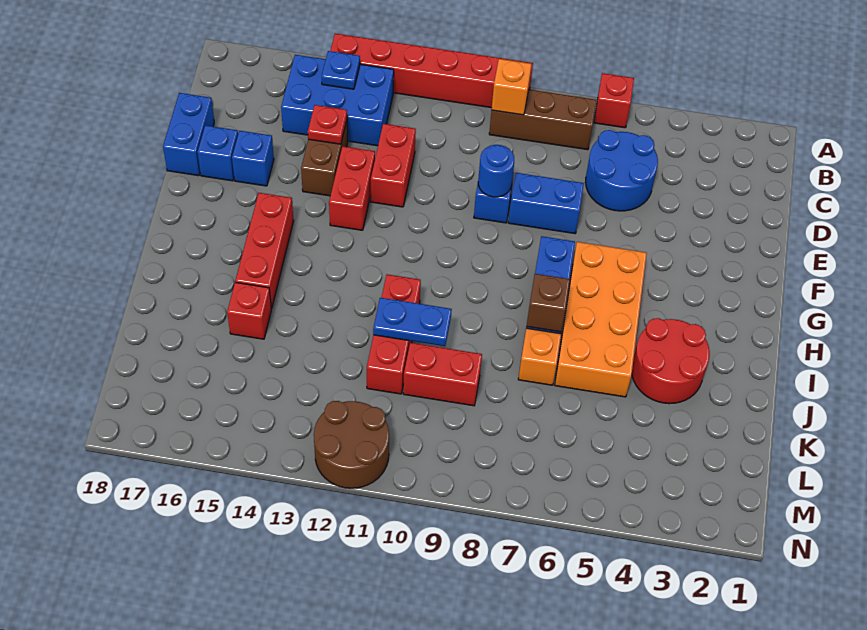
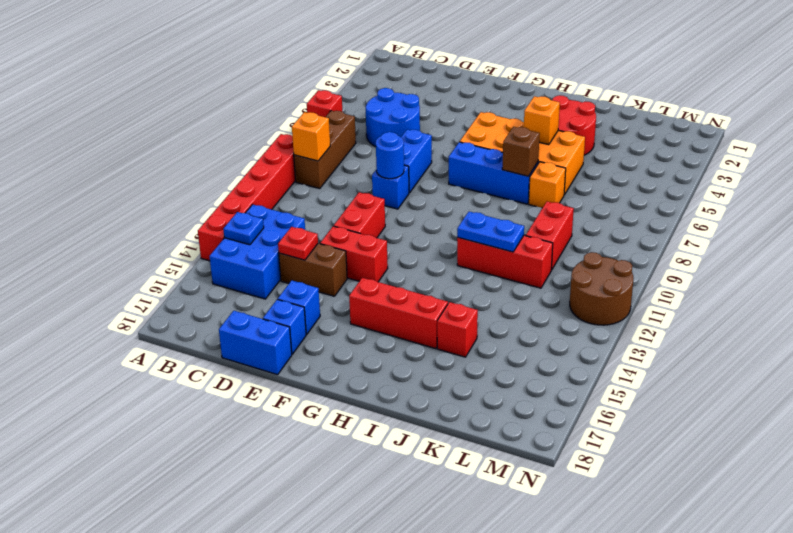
red 1x2 brick [371,124,416,207] -> red 1x2 brick turned to [334,192,385,238]
none -> orange 1x1 brick [524,96,560,145]
blue 1x2 plate [373,298,452,346] -> blue 1x2 plate turned to [457,212,524,252]

